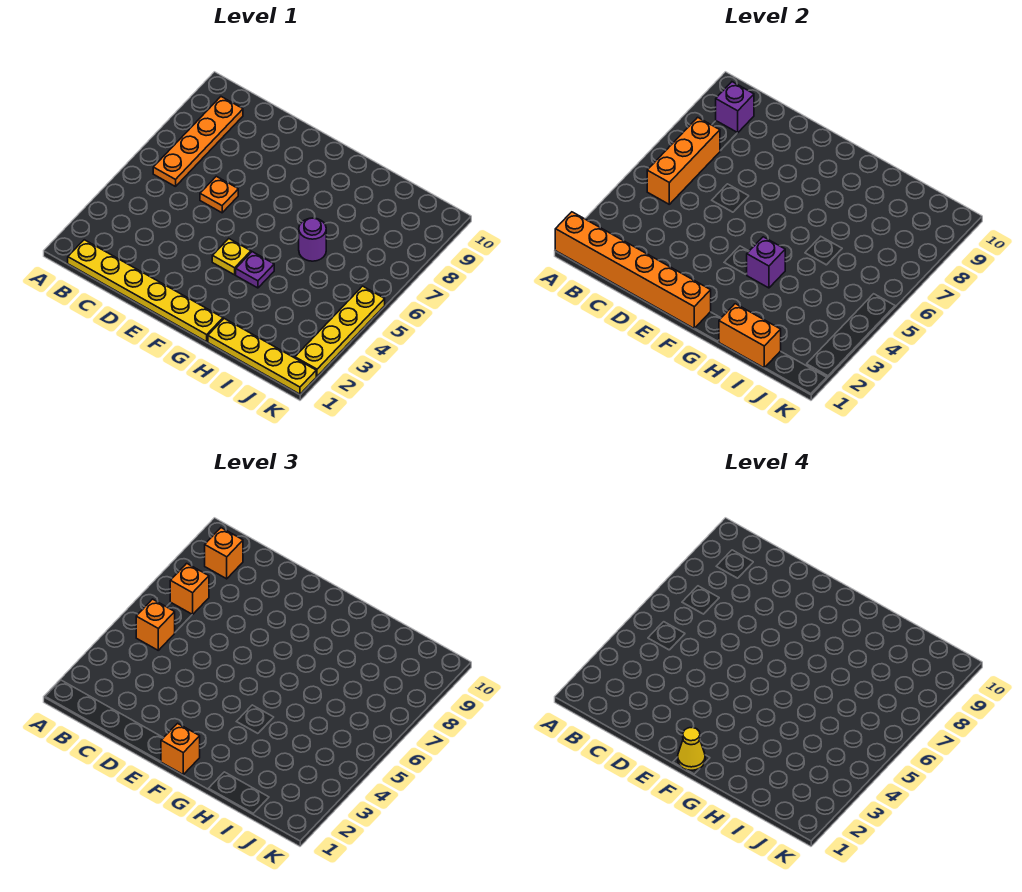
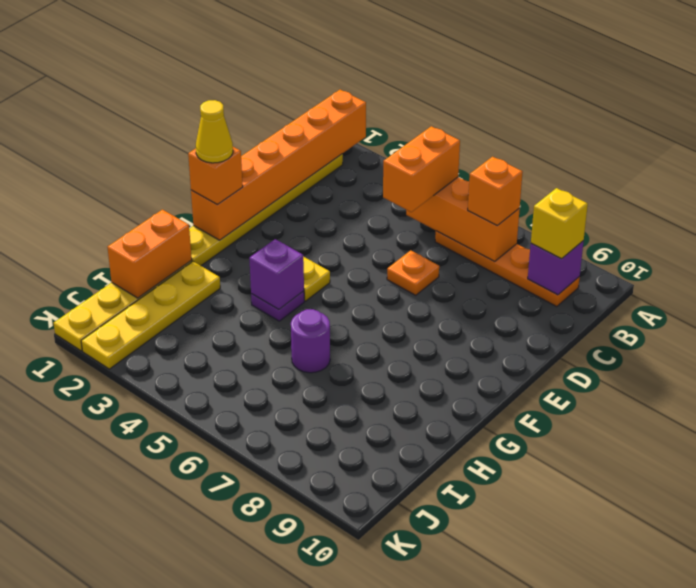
orange 1x1 brick [136,599,175,650] -> orange 1x2 brick [383,126,460,212]
orange 1x1 brick [205,528,243,579] -> yellow 1x1 brick [531,188,588,259]
yellow 1x4 plate [295,286,385,376] -> yellow 1x4 plate turned to [81,262,220,369]

